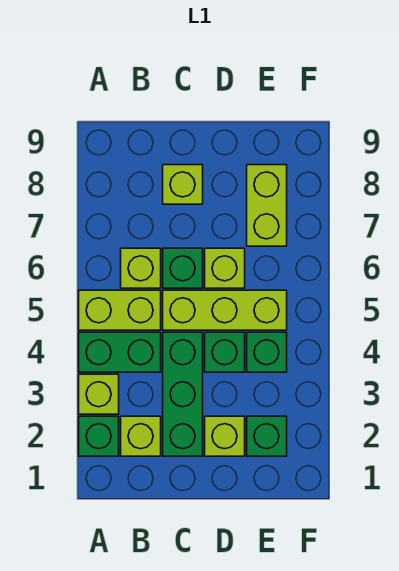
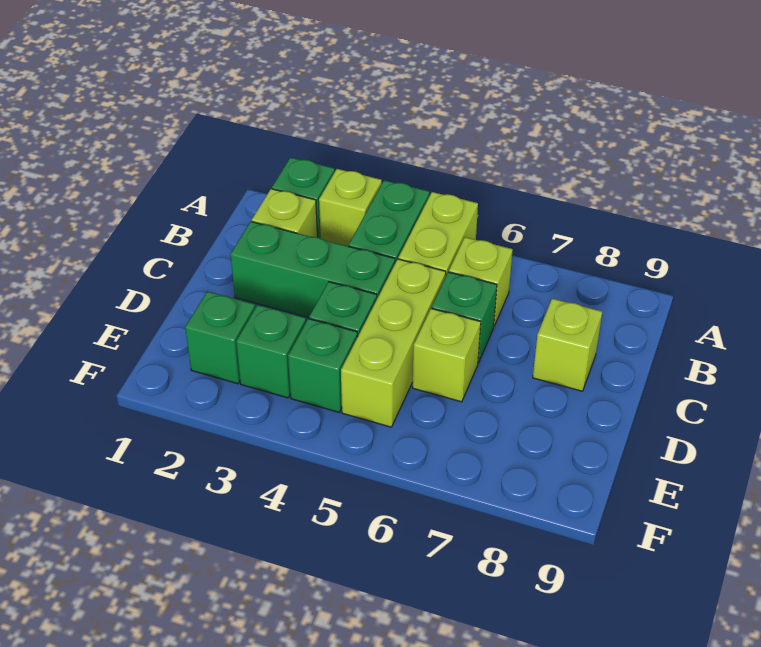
lime 1x1 brick [205,416,245,456] -> none
none -> green 1x1 brick [236,305,306,398]
lime 1x2 brick [247,165,287,246] -> none

